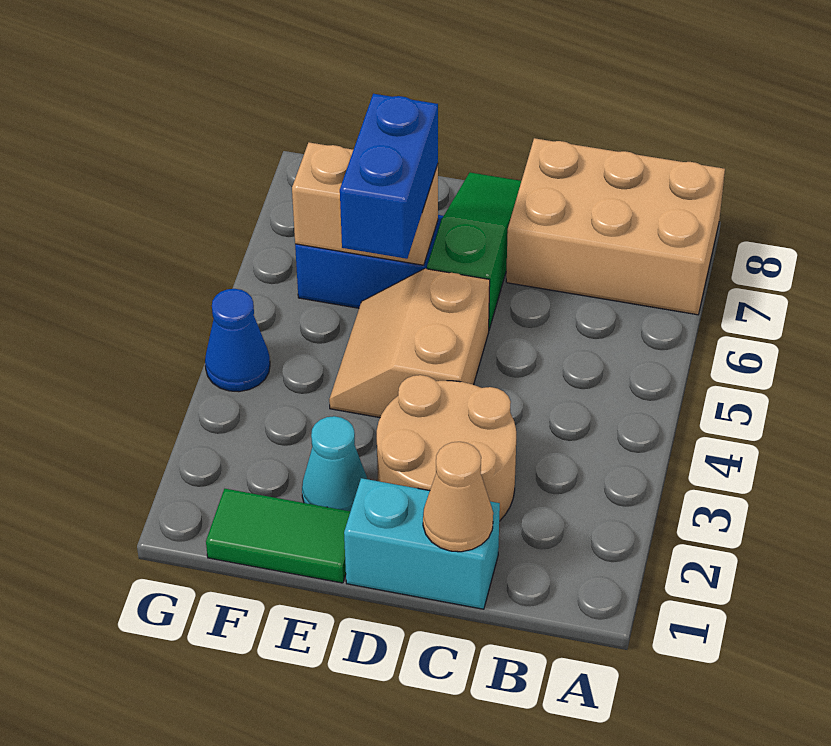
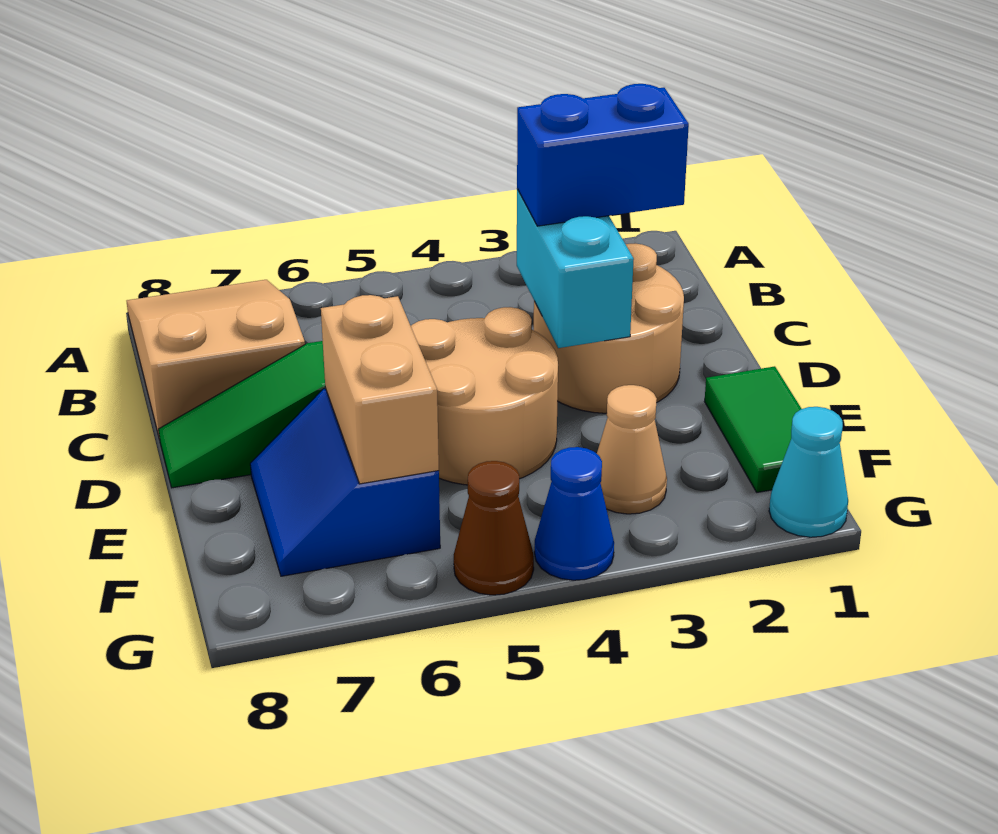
tan 2x3 brick [506,138,725,315] -> tan 2x3 slope [127,280,305,439]
cyan 1x2 brick [344,478,500,609] -> cyan 1x2 brick moved to [517,189,634,348]
tan 1x1 cone [423,442,493,552] -> tan 1x1 cone moved to [597,385,667,514]
tan 2x2 slope [329,269,490,418] -> tan 2x2 round brick [411,307,558,485]
cyan 1x1 cone [302,416,367,511] -> cyan 1x1 cone moved to [769,407,848,537]
blue 1x2 brick [340,94,438,259] -> blue 1x2 brick moved to [517,84,689,226]
none -> brown 1x1 cone [454,461,534,595]

